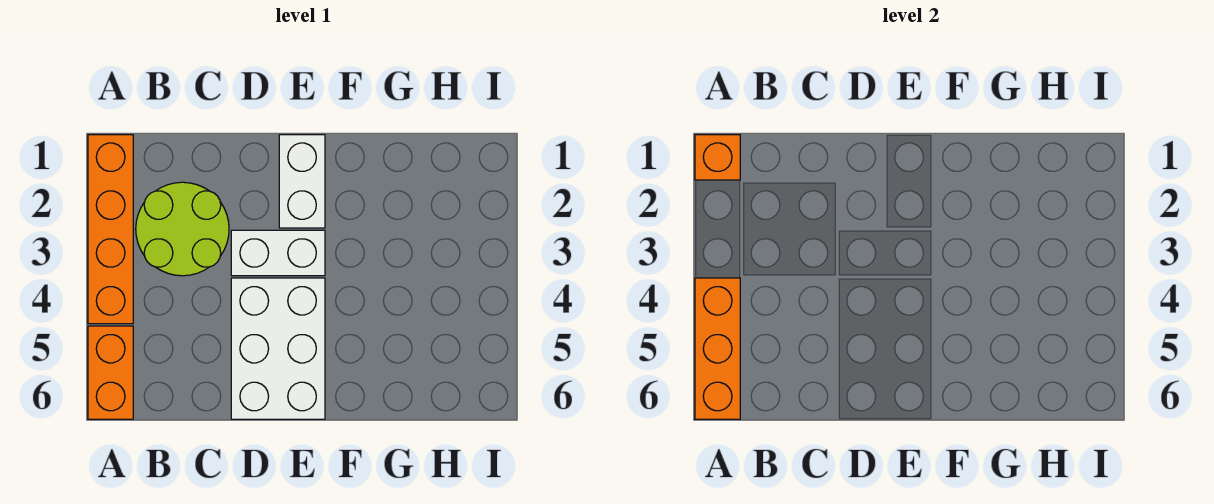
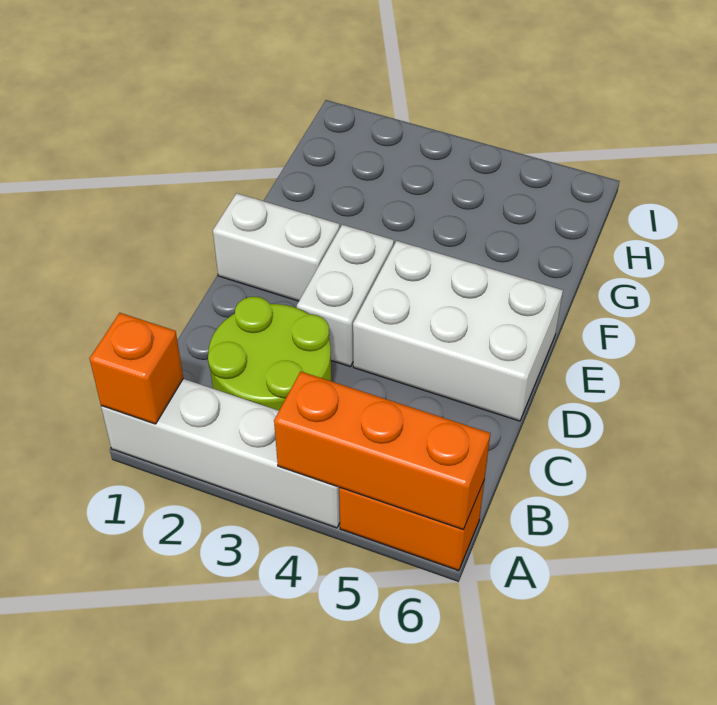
orange 1x4 brick [88,135,133,324] -> white 1x4 brick [101,379,340,528]

